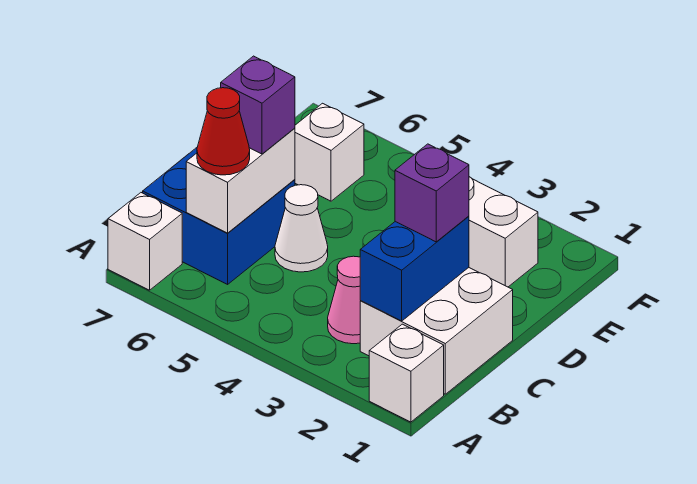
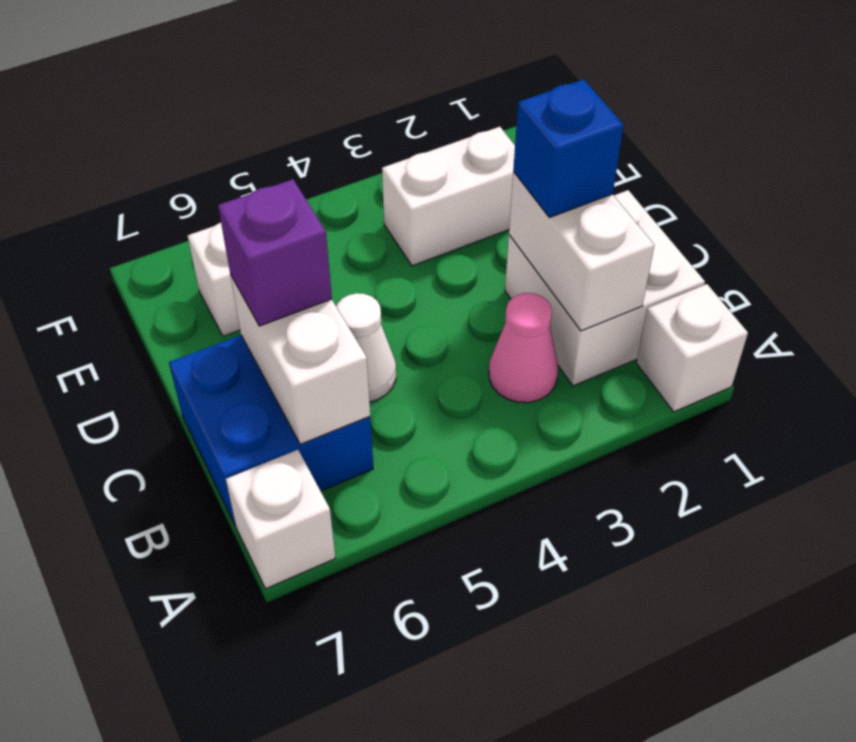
blue 1x2 brick [360,216,469,321] -> white 1x2 brick [509,172,654,331]
red 1x1 cone [197,88,250,175] -> none
purple 1x1 brick [395,144,469,242] -> blue 1x1 brick [513,79,623,218]

